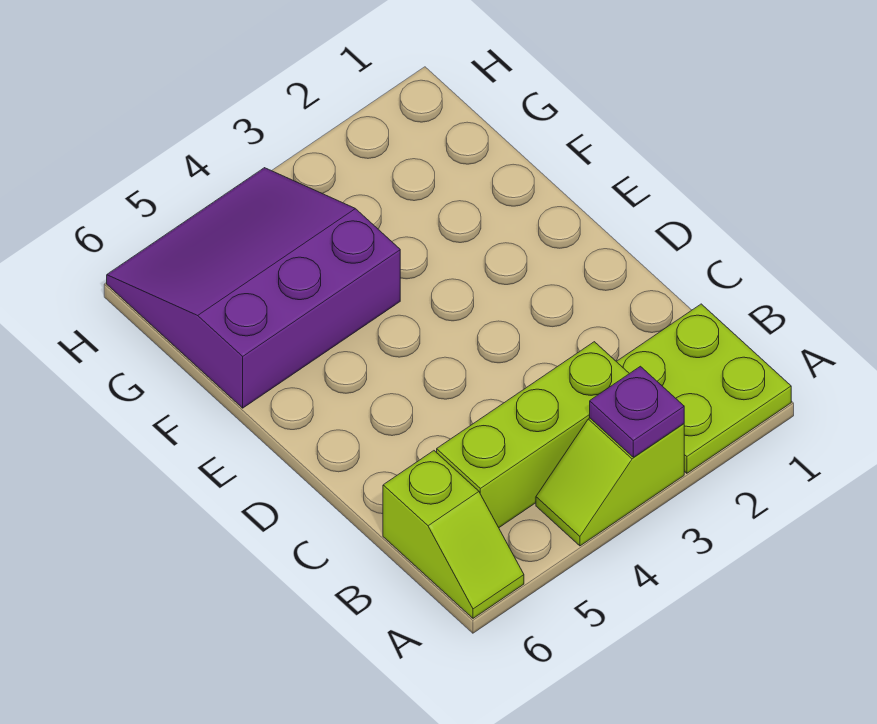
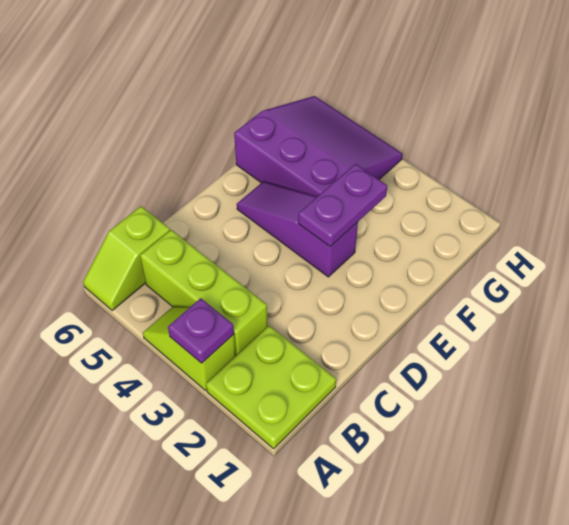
none -> purple 1x3 slope [237,181,358,277]
none -> purple 1x2 plate [298,164,387,247]

